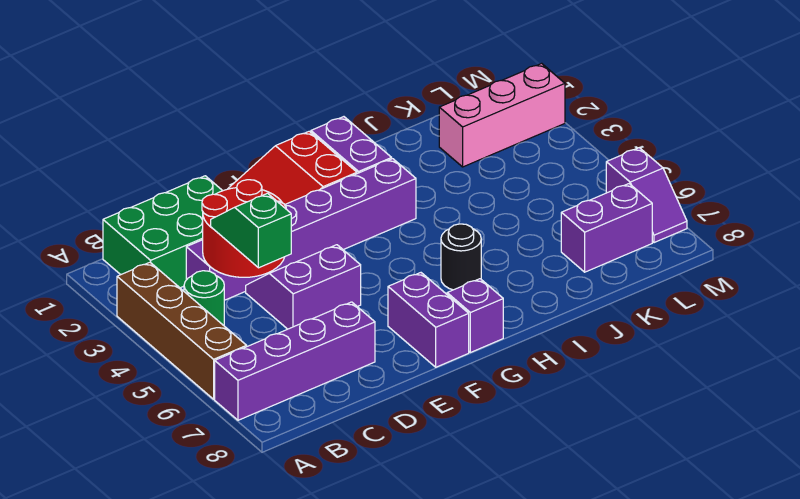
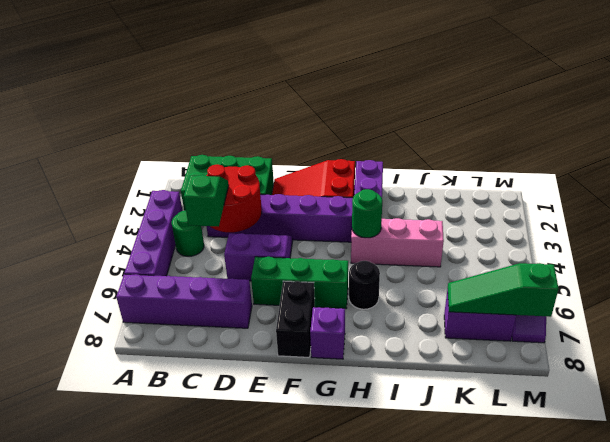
brown 1x4 brick [117,262,247,399] -> purple 1x4 brick [124,190,182,276]
none -> green 1x3 brick [251,257,348,308]
purple 1x2 brick [388,273,469,367] -> black 1x2 brick [276,281,315,357]
none -> green 1x1 round brick [352,189,382,238]
pink 1x3 brick [439,63,565,167] -> pink 1x3 brick moved to [351,218,444,267]
none -> green 1x3 slope [448,263,559,317]

